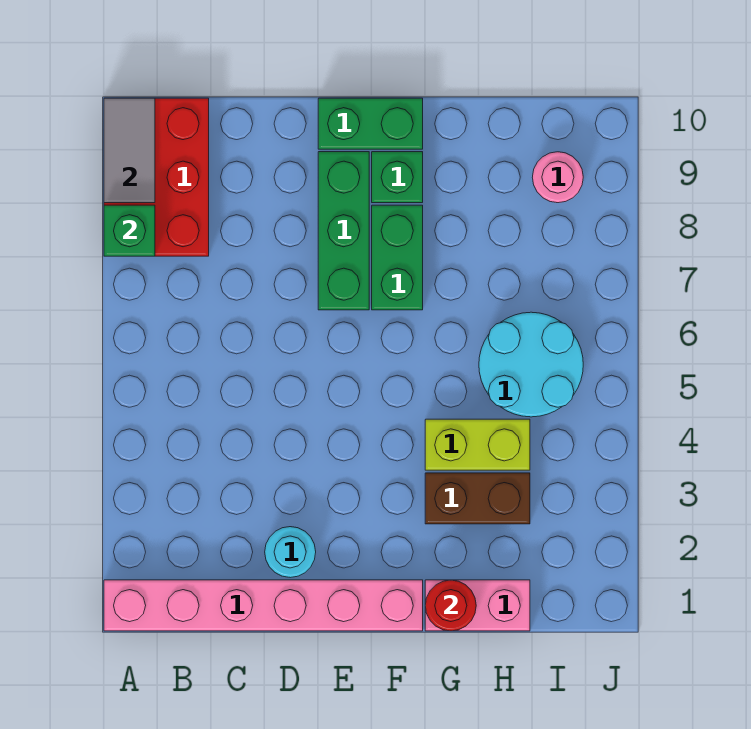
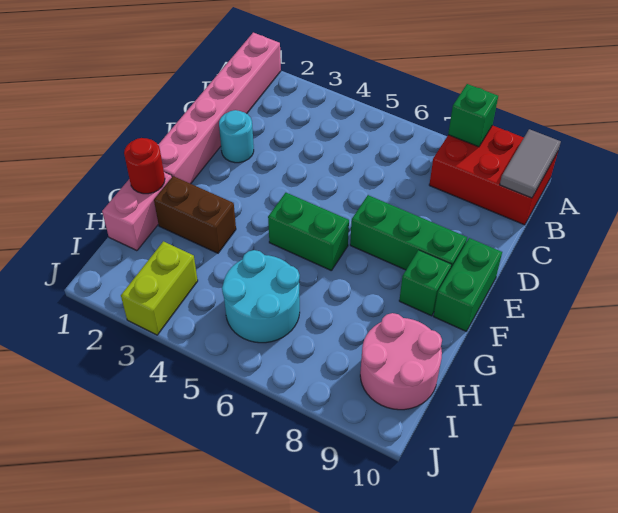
grey 1x2 tile [104,98,155,203] -> grey 1x2 tile turned to [500,129,561,198]
green 1x2 brick [372,205,423,310] -> green 1x2 brick moved to [268,193,349,271]
brown 1x2 brick [425,473,530,524] -> brown 1x2 brick turned to [154,176,236,253]
lime 1x2 brick [425,419,530,470] -> lime 1x2 brick moved to [121,241,198,335]
pink 1x1 round brick [532,152,583,203] -> pink 2x2 round brick [360,313,442,410]

